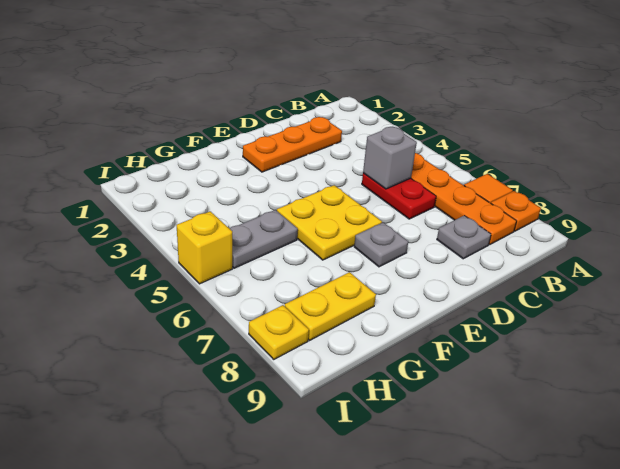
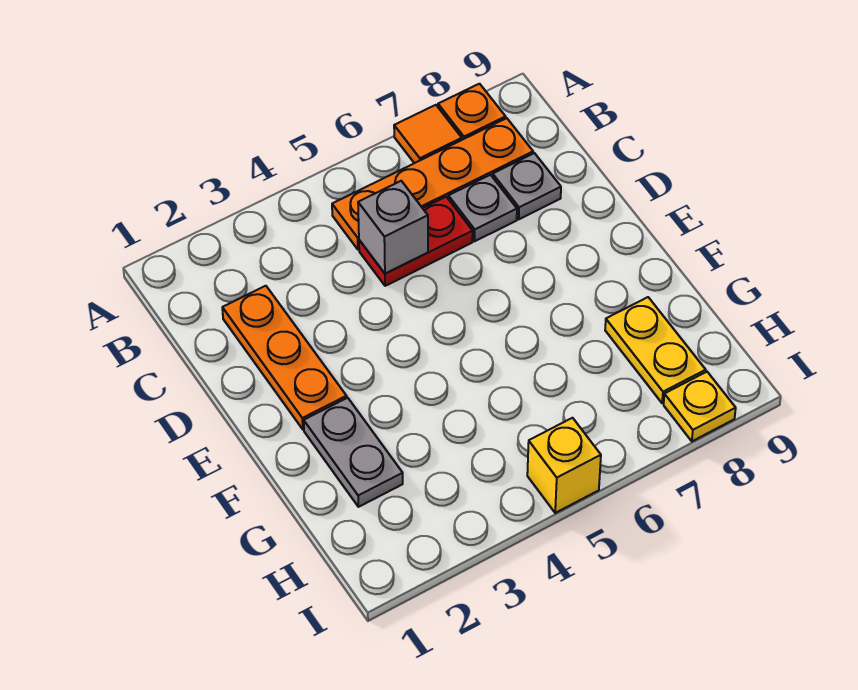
yellow 2x2 plate [277,185,382,260] -> none
grey 1x1 plate [354,222,408,267] -> grey 1x1 plate moved to [448,175,517,241]
grey 1x2 plate [229,210,298,268] -> grey 1x2 plate moved to [304,398,403,507]

